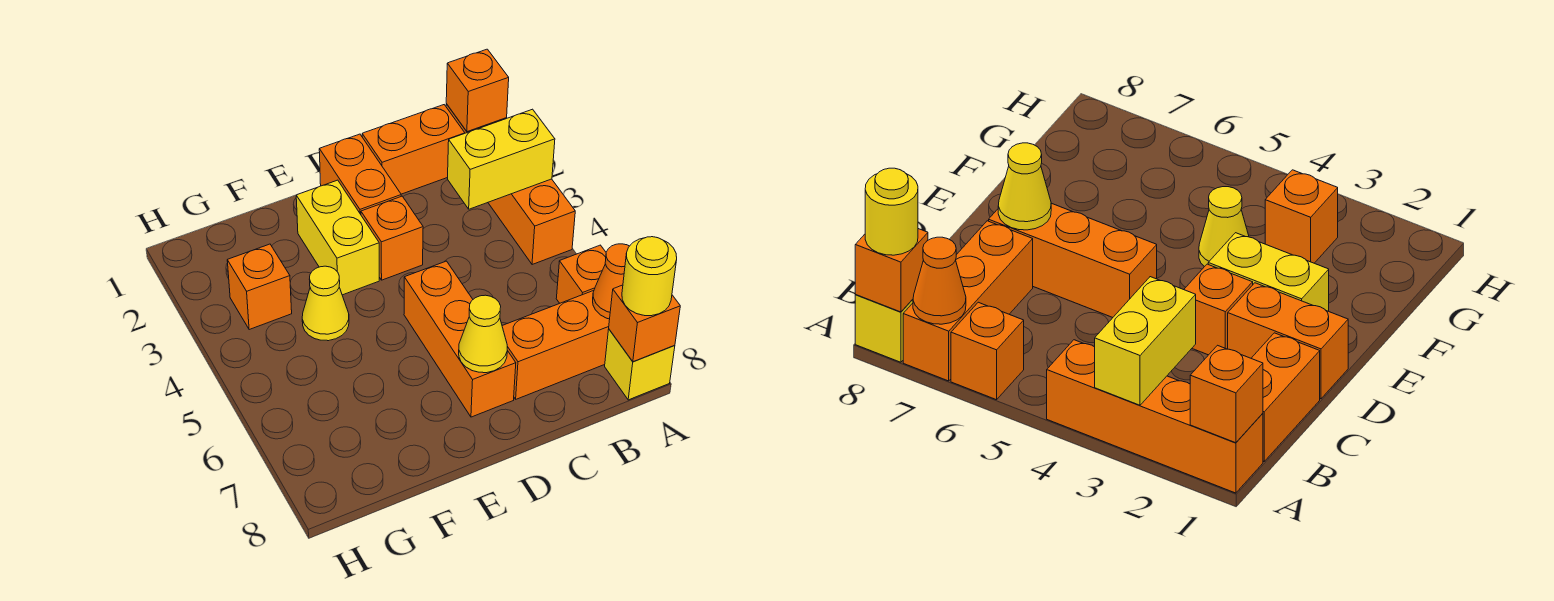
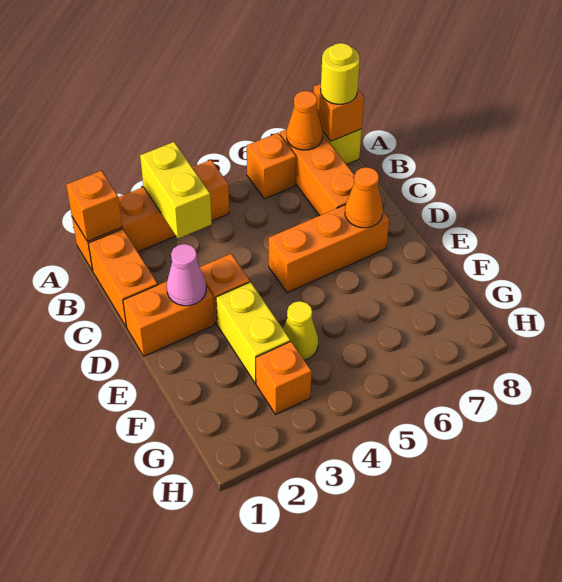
none -> pink 1x1 cone [167,244,206,306]
yellow 1x1 cone [459,295,507,373] -> orange 1x1 cone [345,167,383,228]
yellow 1x2 brick [296,180,379,295] -> yellow 1x2 brick turned to [216,282,290,383]

